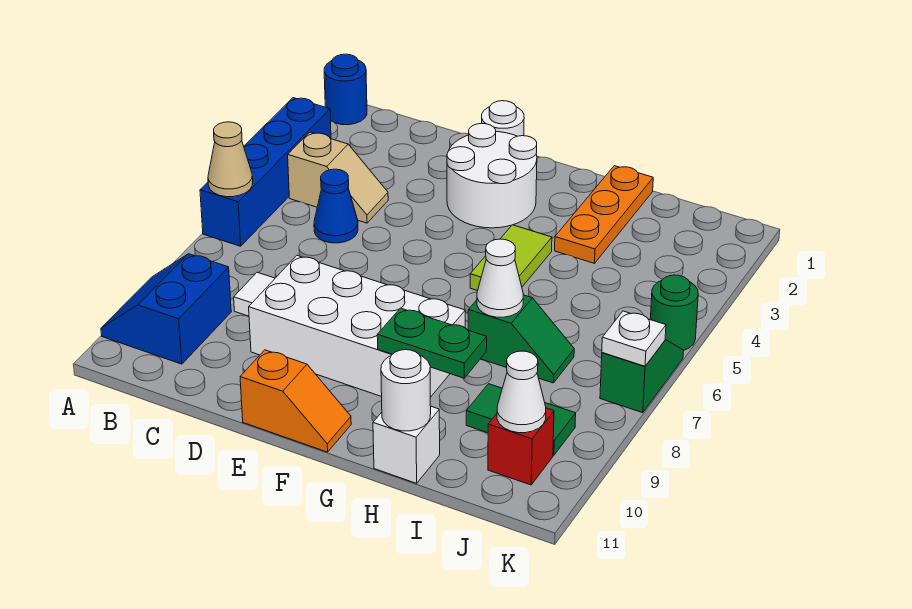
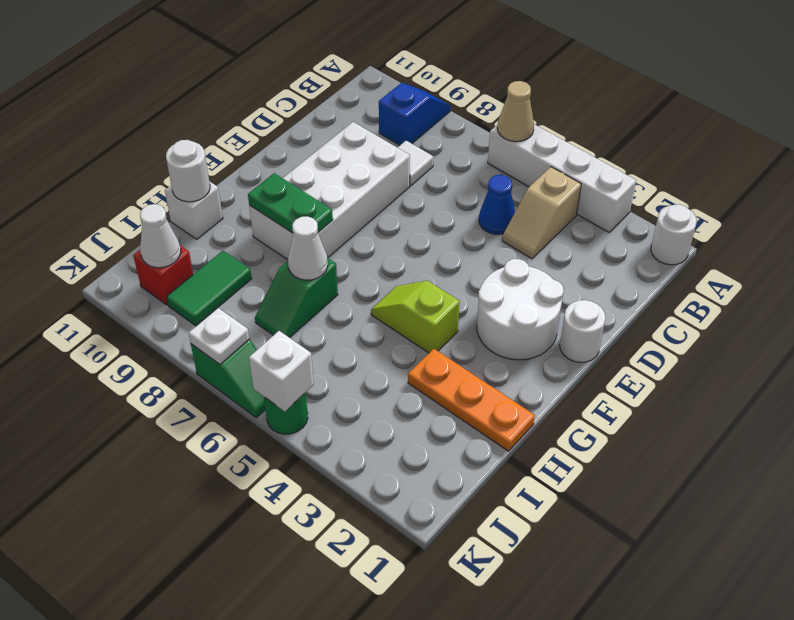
blue 1x1 round brick [324,54,367,125] -> white 1x1 round brick [651,205,697,265]
blue 1x4 brick [200,98,331,246] -> white 1x4 brick [488,124,636,232]
blue 2x2 slope [101,254,231,364] -> blue 1x2 slope [379,83,450,145]
orange 1x2 slope [240,350,351,452] -> none
lime 1x2 tile [470,225,552,291] -> lime 1x2 slope [371,281,460,353]
green 1x2 plate [377,308,487,378] -> green 1x2 plate turned to [248,173,333,233]
none -> white 1x1 brick [249,331,314,411]

